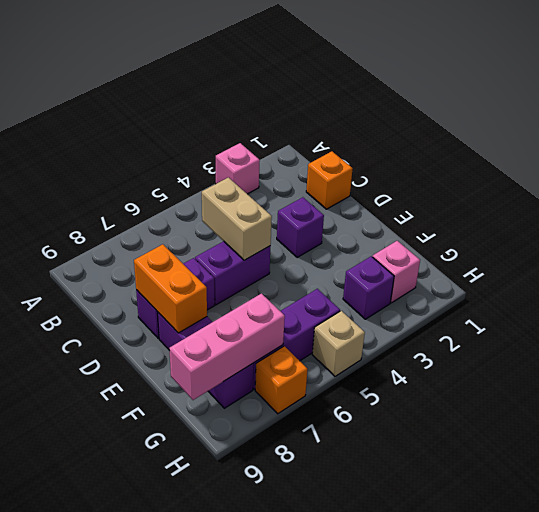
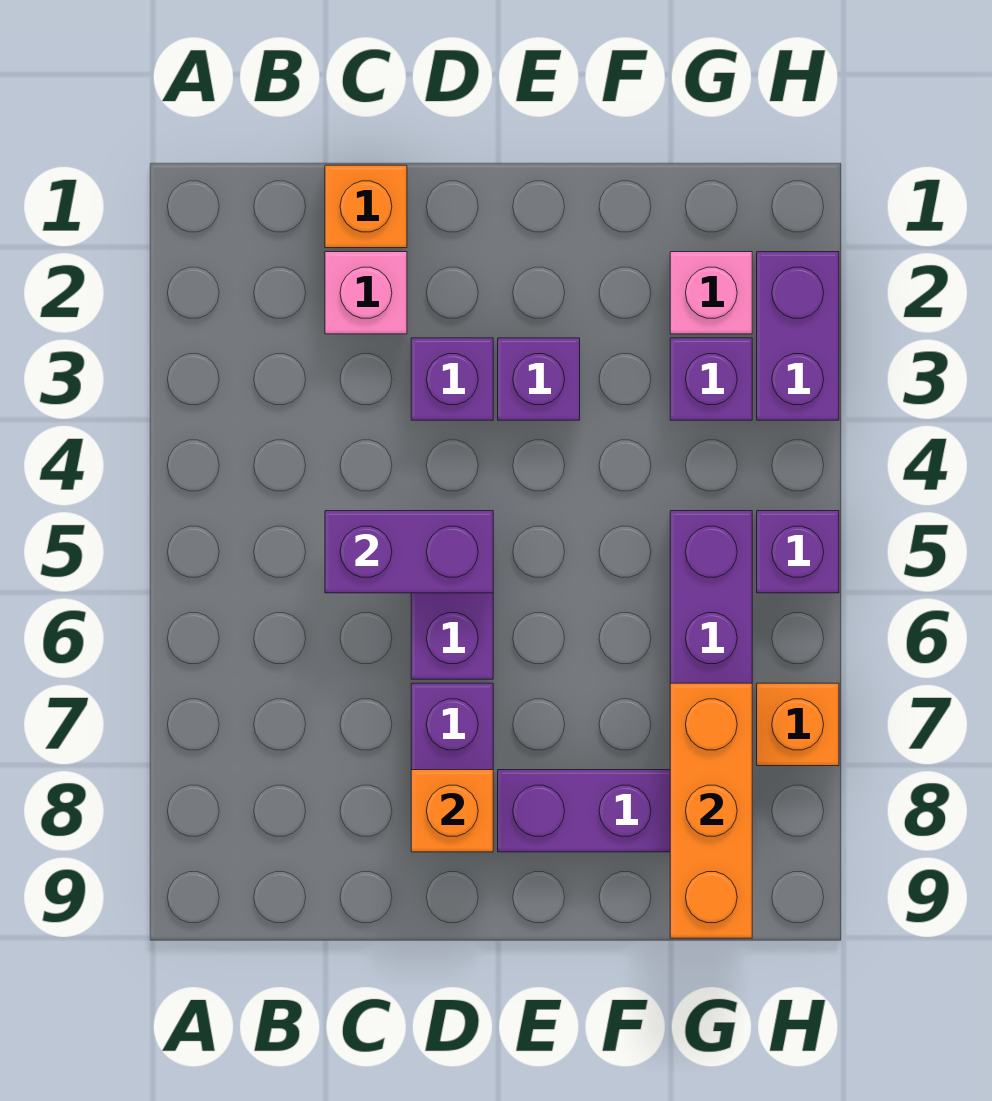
pink 1x1 brick [216,143,260,194] -> pink 1x1 brick moved to [325,252,407,334]
tan 1x2 brick [202,177,272,260] -> purple 1x2 brick [325,511,493,593]
orange 1x2 brick [134,244,207,333] -> orange 1x1 brick [411,770,493,852]
none -> purple 1x1 brick [498,338,580,420]
pink 1x3 brick [169,293,285,400] -> orange 1x3 brick [670,683,752,938]
none -> purple 1x2 brick [757,252,839,420]
tan 1x1 brick [312,311,365,376] -> purple 1x1 brick [757,511,839,593]

